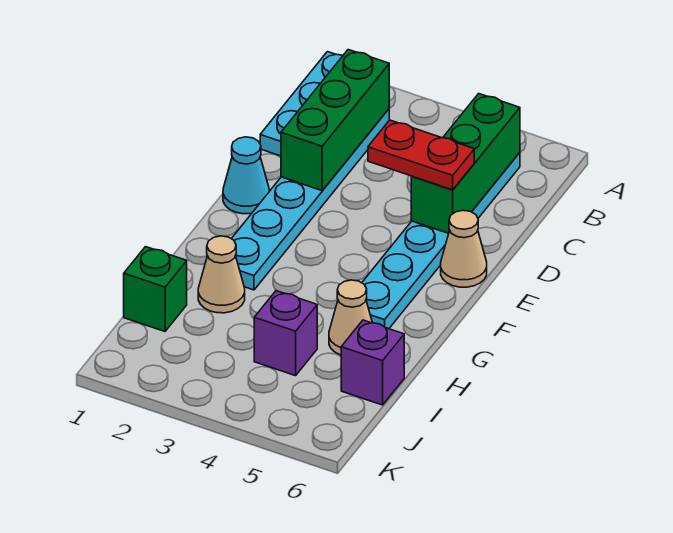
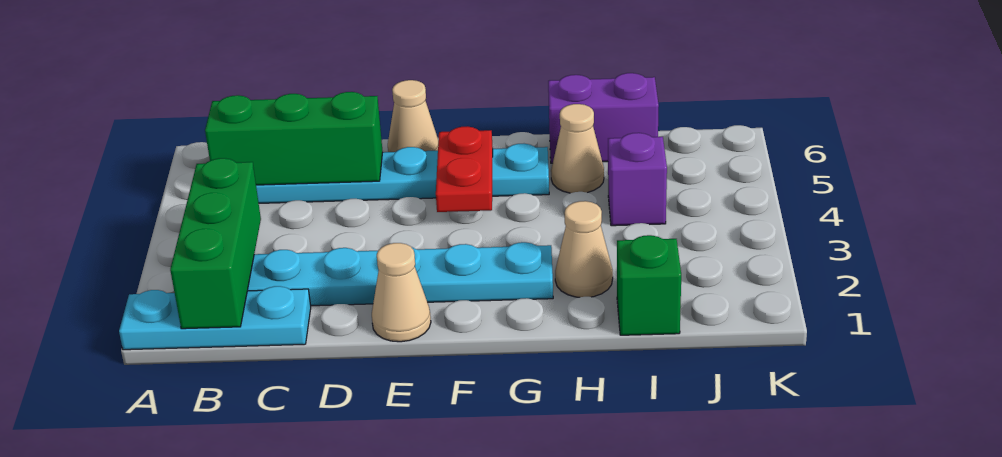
green 1x3 brick [281,50,389,191] -> green 1x3 brick turned to [170,158,261,329]
red 1x2 plate [368,120,474,190] -> red 1x2 plate moved to [436,126,493,212]
cyan 1x1 cone [223,137,269,214] -> tan 1x1 cone [372,243,431,342]
purple 1x1 brick [341,320,404,405] -> purple 1x2 brick [548,73,659,163]

